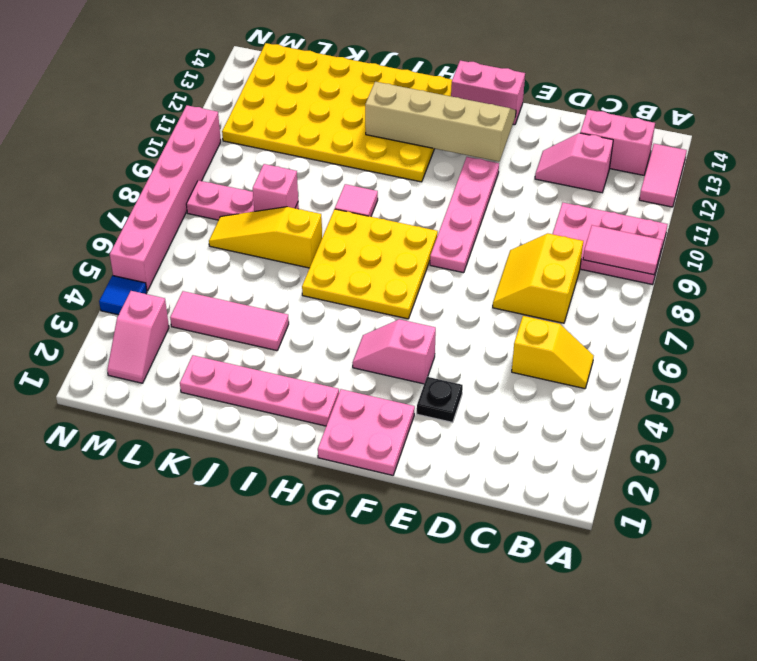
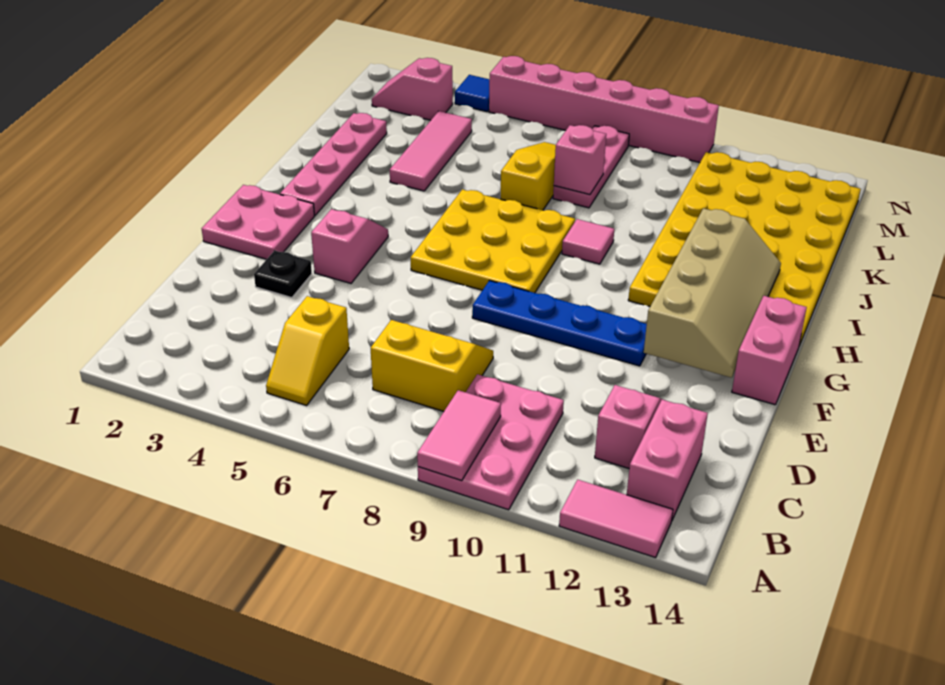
pink 1x4 plate [430,157,499,273] -> blue 1x4 plate [472,281,647,366]

